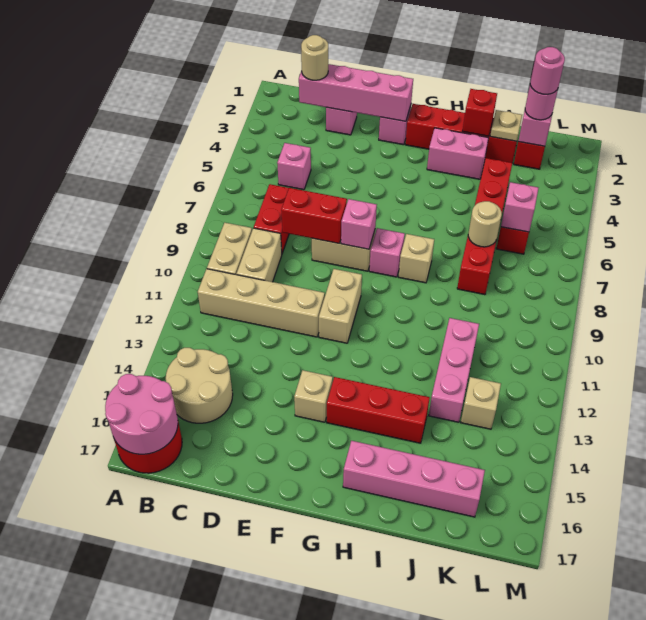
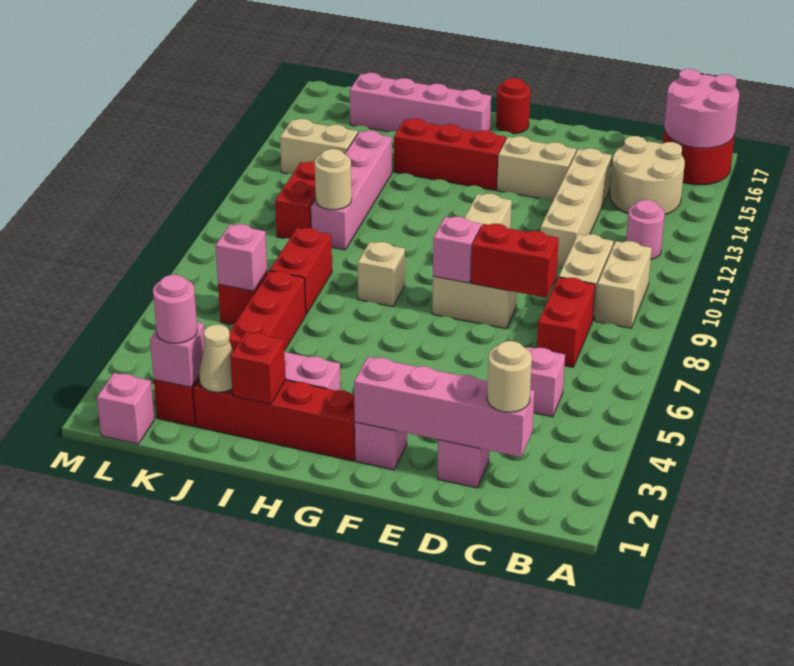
tan 1x4 brick [198,269,325,337] -> tan 1x4 brick turned to [541,148,612,268]
tan 1x1 brick [294,370,333,422] -> tan 1x2 brick [497,136,576,201]
pink 1x1 brick [369,228,405,277] -> pink 1x1 brick moved to [97,373,155,444]
none -> red 1x1 round brick [496,78,530,134]
tan 1x1 plate [490,110,522,141] -> tan 1x1 cone [199,325,233,392]
tan 1x1 round brick [468,201,502,247] -> tan 1x1 round brick moved to [315,149,352,210]
pink 1x3 brick [429,318,479,422] -> pink 1x4 brick [311,131,392,250]
pink 1x1 round brick [530,47,565,94] -> pink 1x1 round brick moved to [626,200,665,259]
none -> red 1x2 brick [275,162,316,238]
tan 1x1 brick [461,377,501,429] -> tan 1x2 brick [280,119,358,174]

